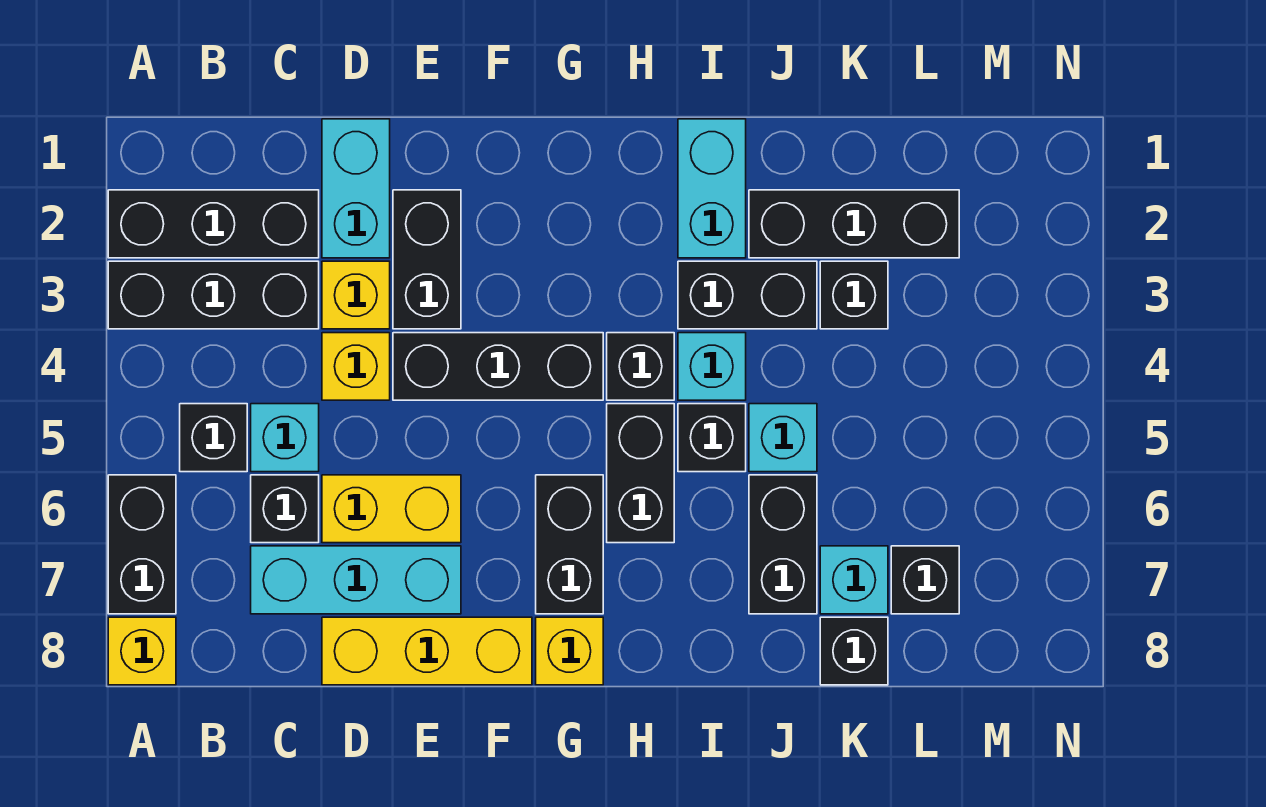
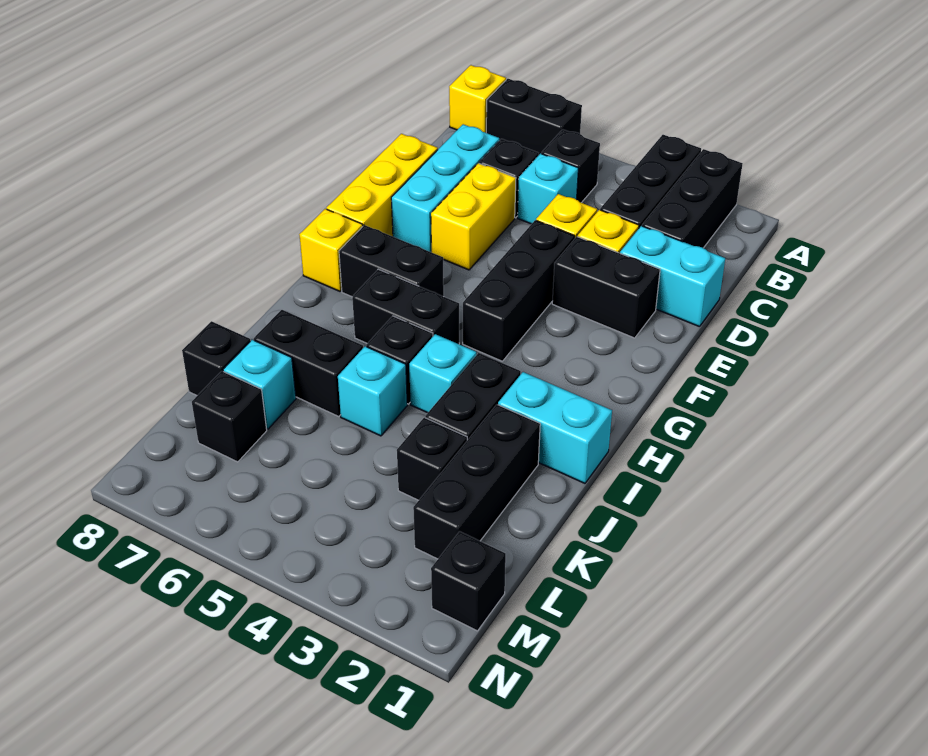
black 1x1 brick [607,333,674,400] -> black 1x1 brick moved to [431,531,506,631]

